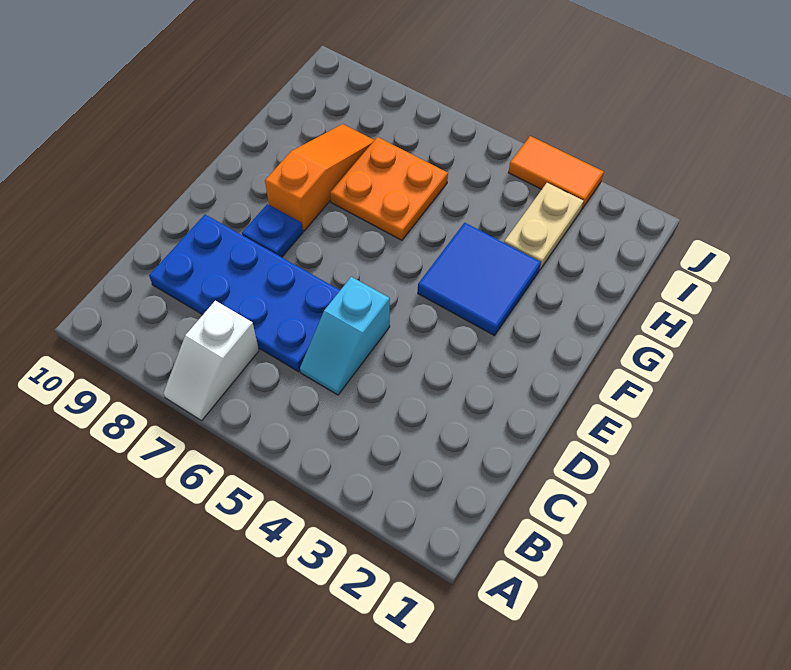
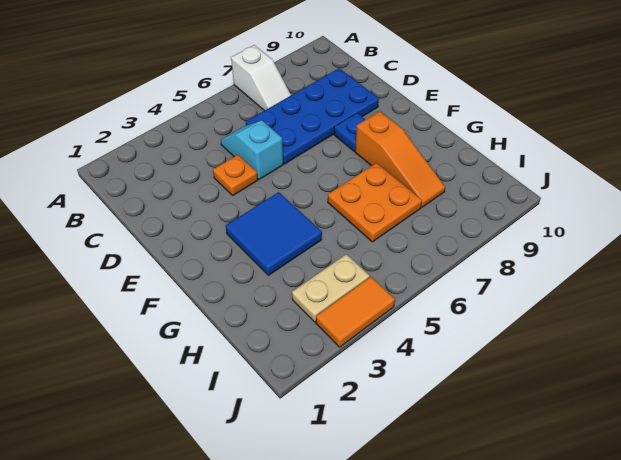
white 1x2 slope [164,301,259,421] -> white 1x2 slope turned to [231,45,291,111]
none -> orange 1x1 plate [213,155,258,195]
tan 1x2 plate [504,183,584,270] -> tan 1x2 plate turned to [292,254,370,322]

